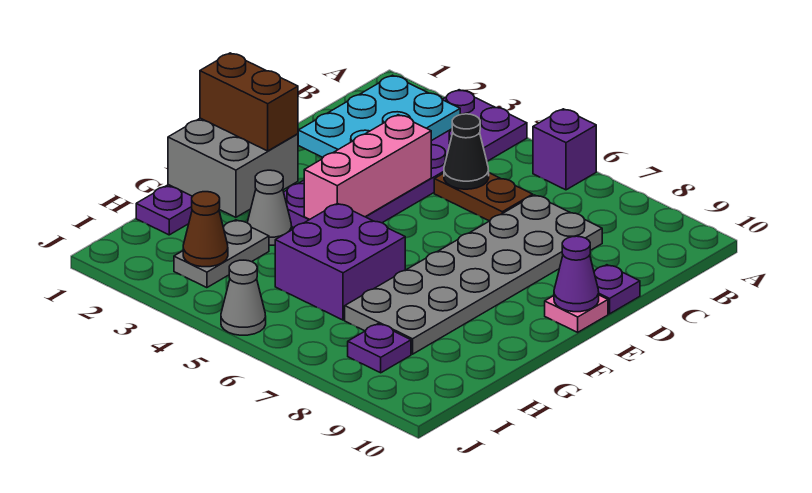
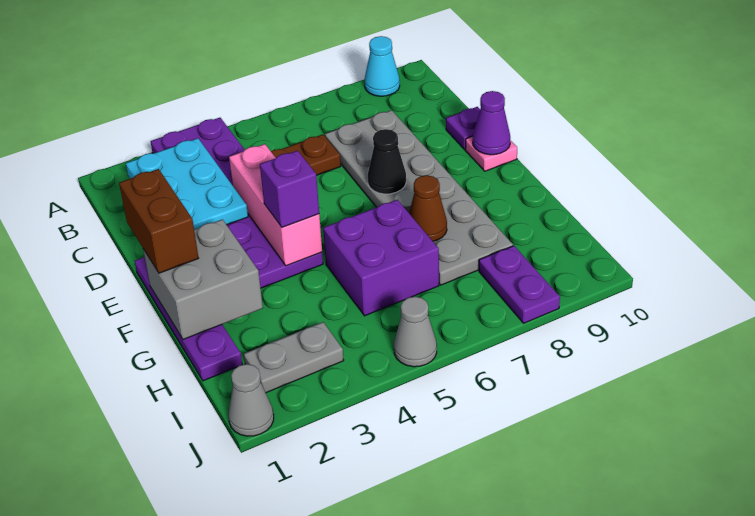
purple 1x1 brick [533,109,596,190] -> purple 1x1 brick moved to [260,151,319,227]
none -> cyan 1x1 cone [365,36,400,96]
black 1x1 cone [444,114,489,189] -> black 1x1 cone moved to [368,129,406,194]
brown 1x2 brick [200,53,298,151] -> brown 1x2 brick turned to [119,169,198,273]
grey 1x1 cone [247,170,292,245] -> grey 1x1 cone moved to [228,364,274,436]
grey 1x2 plate [174,220,269,288] -> grey 1x2 plate turned to [244,322,344,393]
brown 1x1 cone [183,192,228,267] -> brown 1x1 cone moved to [409,175,447,241]
purple 1x1 plate [348,324,411,373] -> purple 1x2 plate [479,246,560,323]

